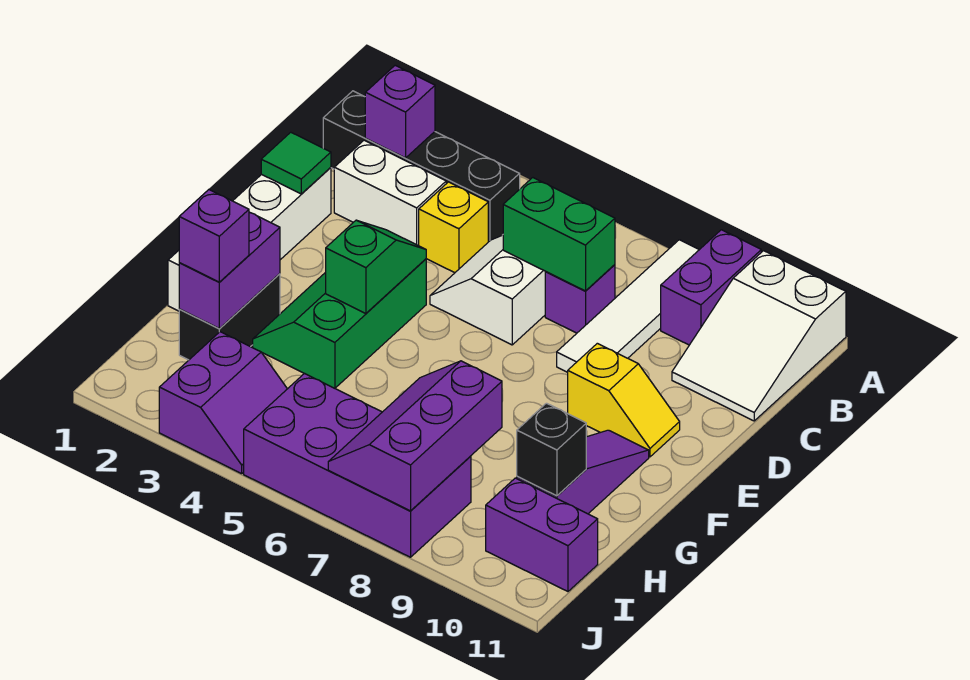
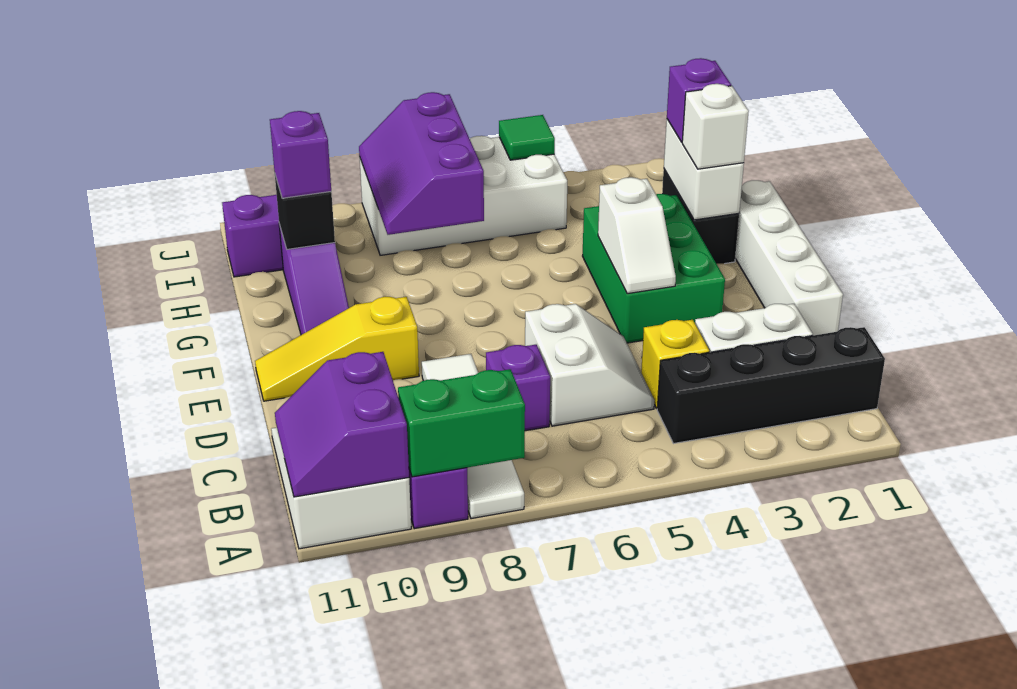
purple 1x1 brick [365,66,435,158] -> purple 1x1 brick moved to [270,111,331,198]
green 1x2 brick [503,178,615,291] -> green 1x2 brick moved to [398,369,525,477]
green 1x1 tile [261,132,331,194] -> green 1x1 tile moved to [499,115,555,160]
green 2x3 slope [253,259,426,388] -> green 2x3 brick [583,194,725,343]
green 1x2 slope [326,220,426,314] -> white 1x2 slope [598,177,676,294]
yellow 1x2 slope [568,343,680,457] -> yellow 1x3 slope [255,297,419,401]
purple 1x2 brick [179,212,280,328] -> white 1x2 brick [664,119,744,220]
none -> white 1x1 brick [682,84,749,169]
purple 2x3 slope [328,361,502,511] -> purple 2x3 slope turned to [359,92,484,235]
purple 2x2 slope [159,332,287,474] -> purple 2x2 slope moved to [275,352,409,497]
purple 2x4 brick [244,373,471,557] -> white 2x4 brick [360,136,567,255]

